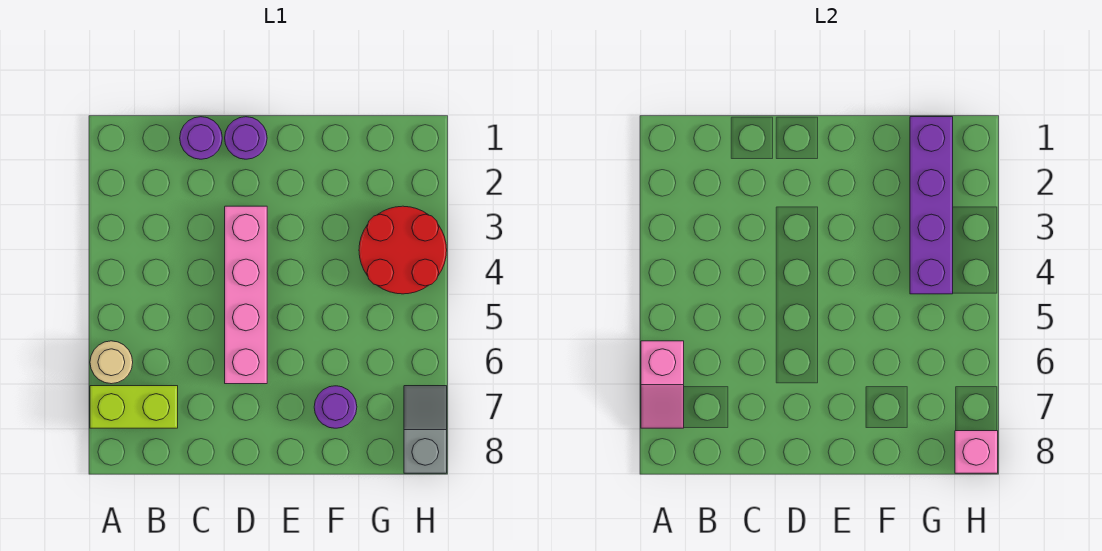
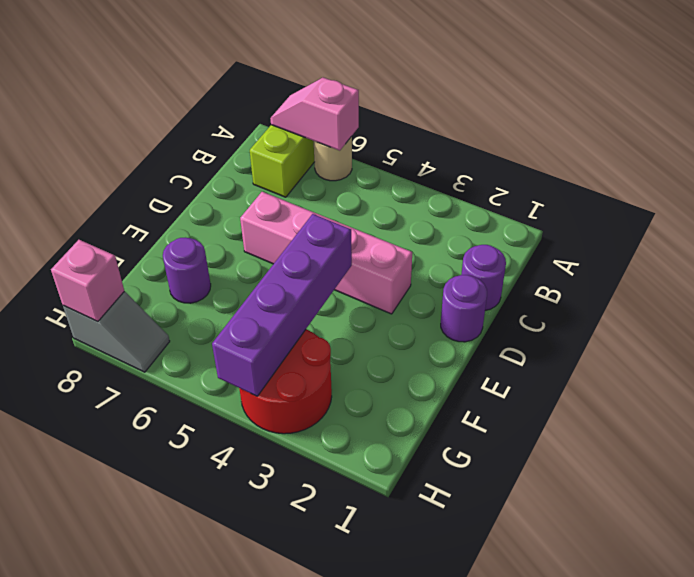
purple 1x4 brick [910,117,953,294] -> purple 1x4 brick turned to [212,214,352,396]

